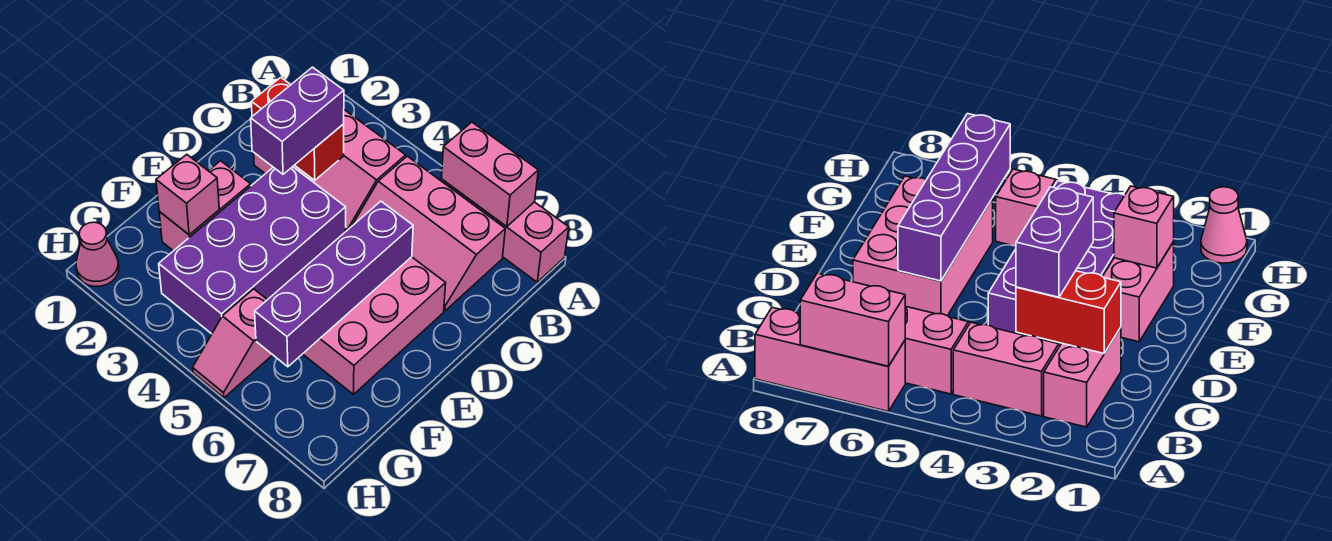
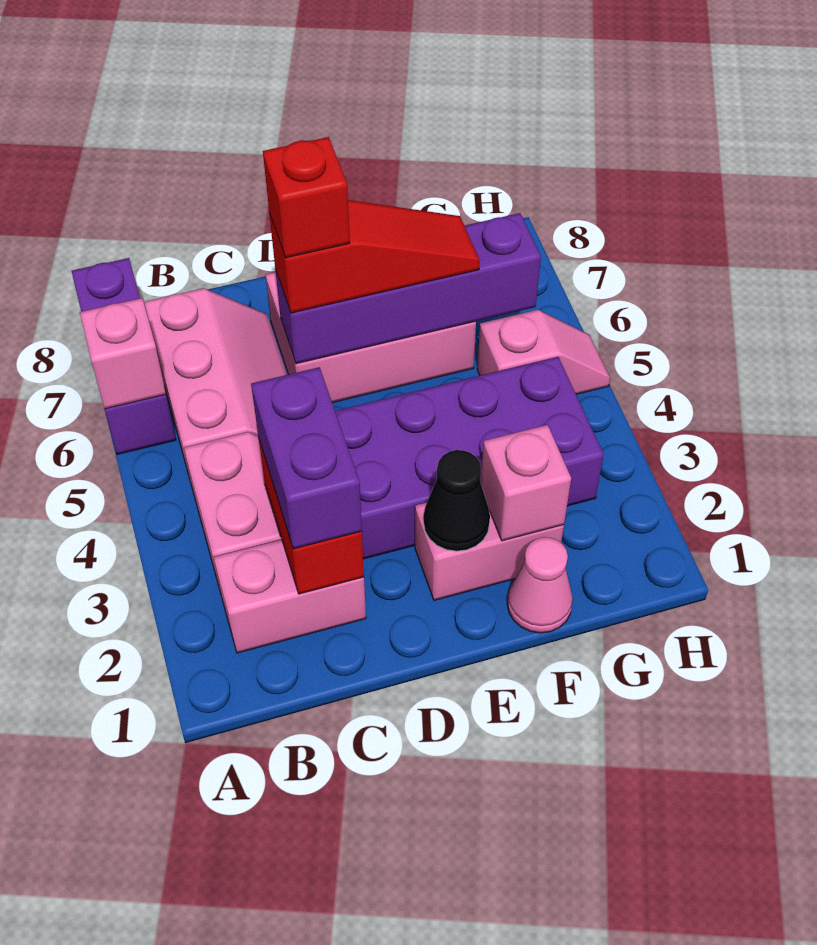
pink 1x3 brick [441,179,569,282] -> purple 1x3 brick [72,258,176,454]
pink 1x2 brick [442,122,538,227] -> pink 1x1 brick [80,298,166,409]
purple 1x2 brick [251,67,344,174] -> purple 1x2 brick turned to [251,367,362,549]
none -> red 1x3 slope [269,200,480,313]
none -> red 1x1 brick [263,137,350,258]
none -> black 1x1 cone [423,450,490,551]
pink 1x1 cone [76,222,119,286] -> pink 1x1 cone moved to [507,537,573,633]

